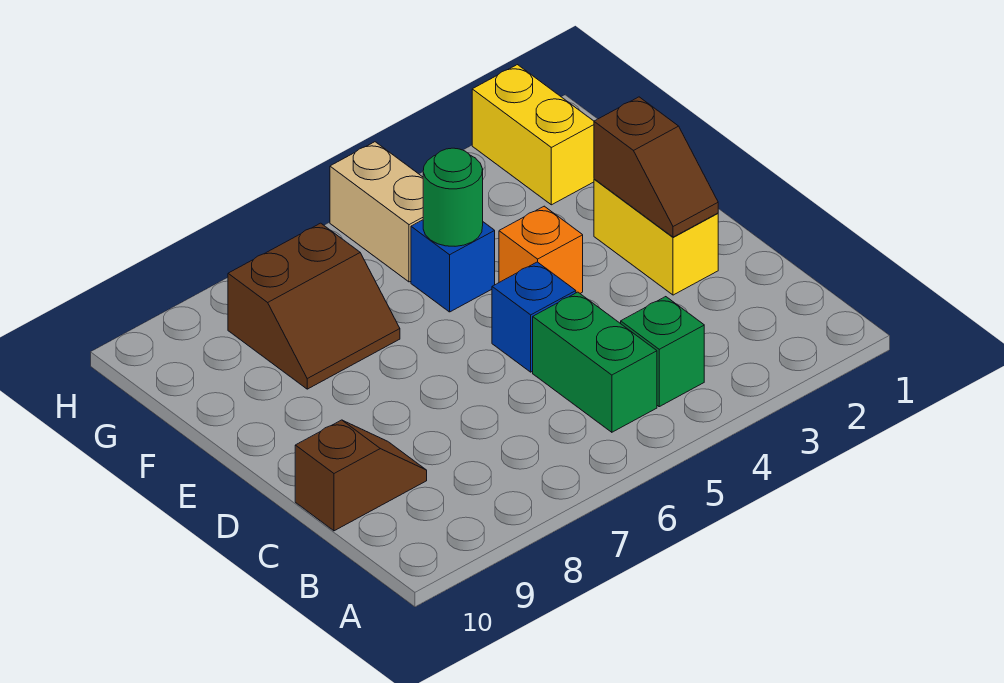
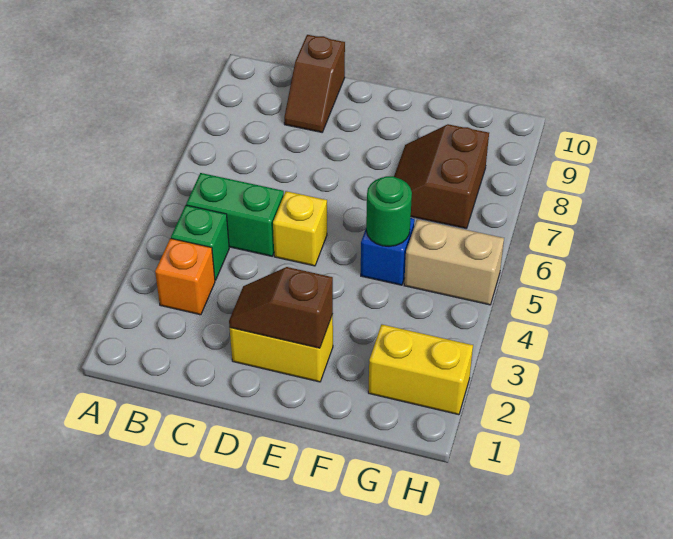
blue 1x1 brick [492,262,576,372] -> yellow 1x1 brick [273,191,327,266]
orange 1x1 brick [499,206,583,293] -> orange 1x1 brick moved to [155,238,215,315]

